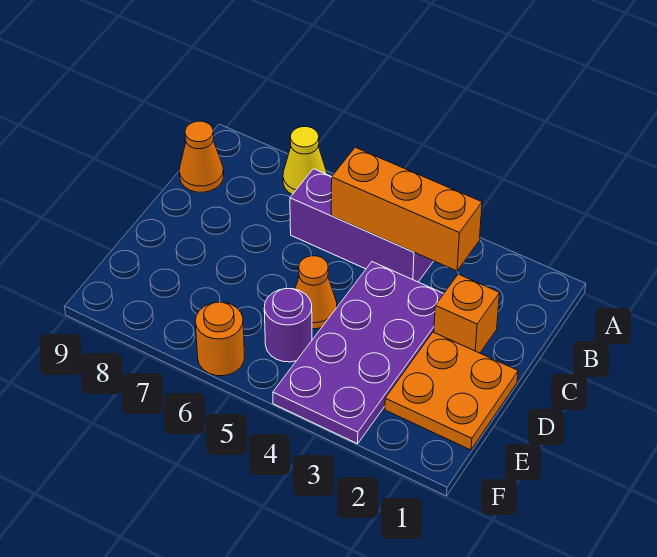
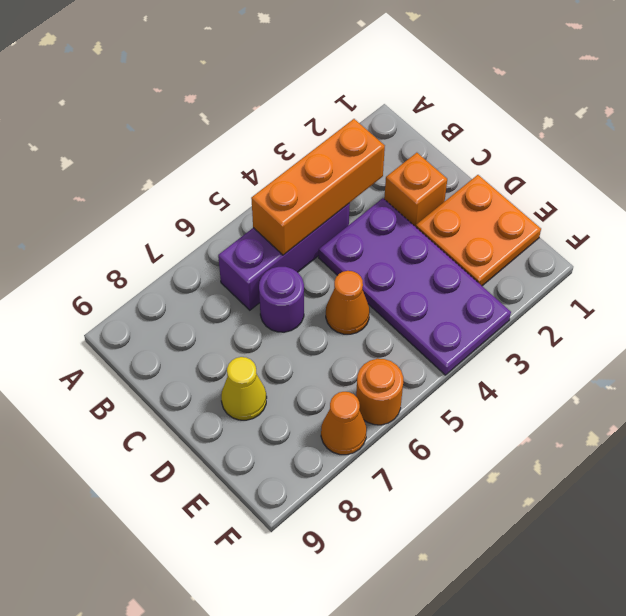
yellow 1x1 cone [283,127,327,195] -> yellow 1x1 cone moved to [221,357,267,420]
orange 1x1 cone [179,121,224,192] -> orange 1x1 cone moved to [321,392,367,455]
purple 1x1 round brick [264,289,312,362] -> purple 1x1 round brick moved to [259,267,304,332]

